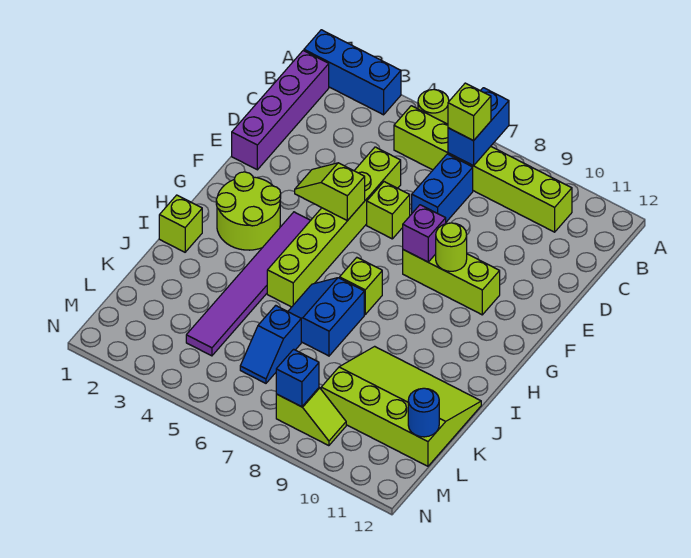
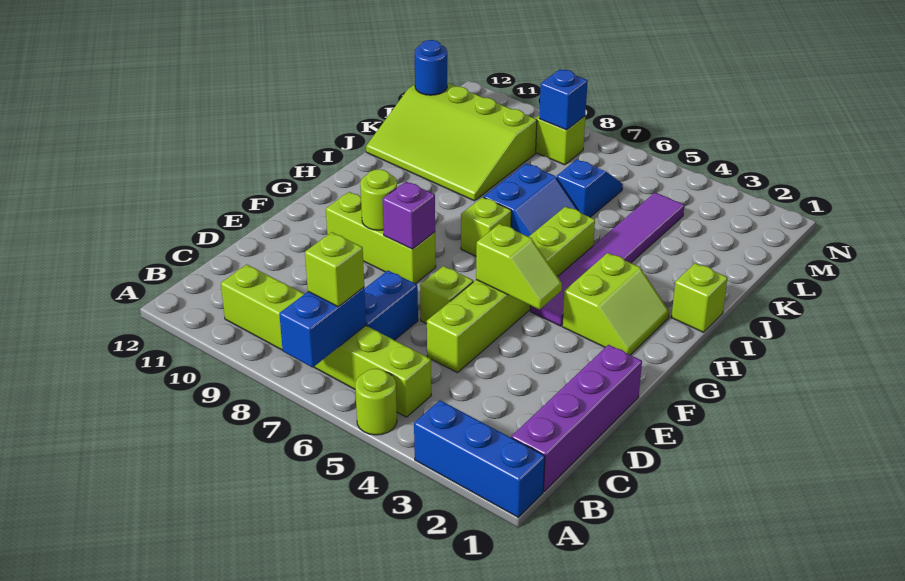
lime 2x2 round brick [216,172,281,250] -> lime 2x2 slope [562,253,669,355]

